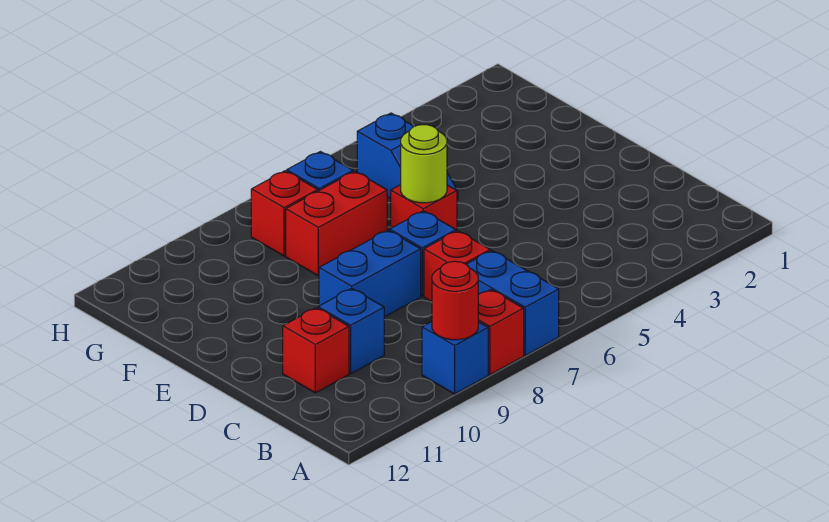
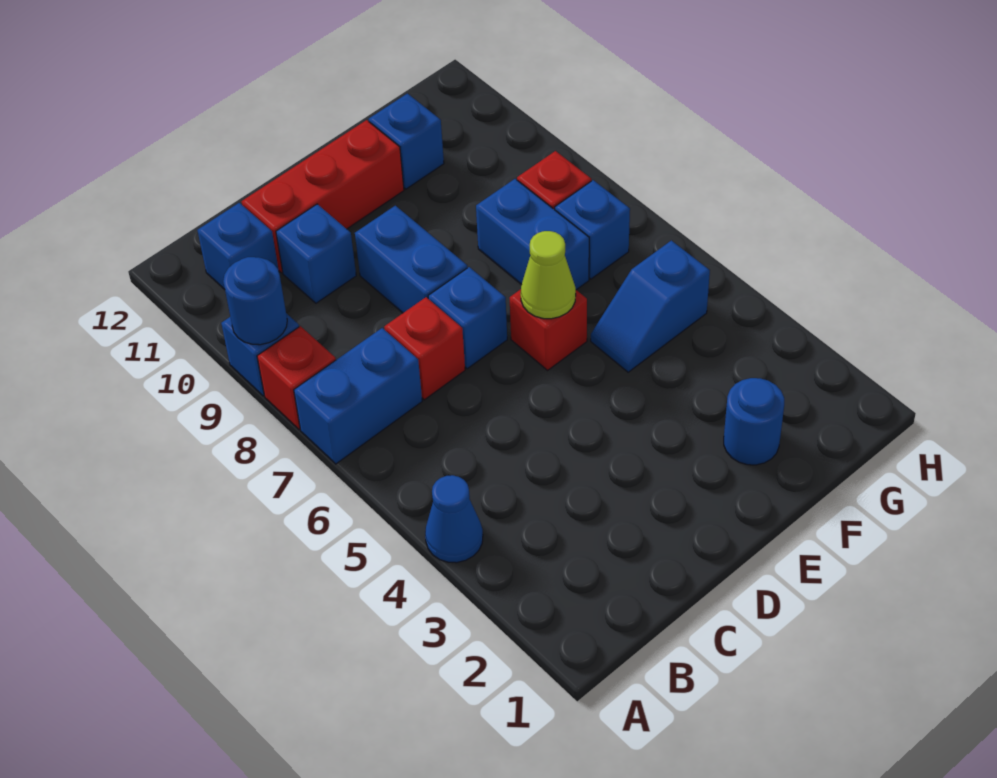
none -> blue 1x1 cone [425,475,483,563]
red 1x1 round brick [432,261,478,340] -> blue 1x1 round brick [223,257,287,345]
none -> blue 1x1 brick [197,203,279,289]
red 1x1 brick [283,308,349,393] -> red 1x3 brick [242,120,404,273]
lime 1x1 round brick [401,125,447,203] -> lime 1x1 cone [521,231,576,319]
none -> blue 1x1 round brick [724,378,784,465]
red 1x2 brick [286,171,387,276] -> blue 1x2 brick [476,179,589,290]
none -> blue 1x1 brick [369,94,444,189]

